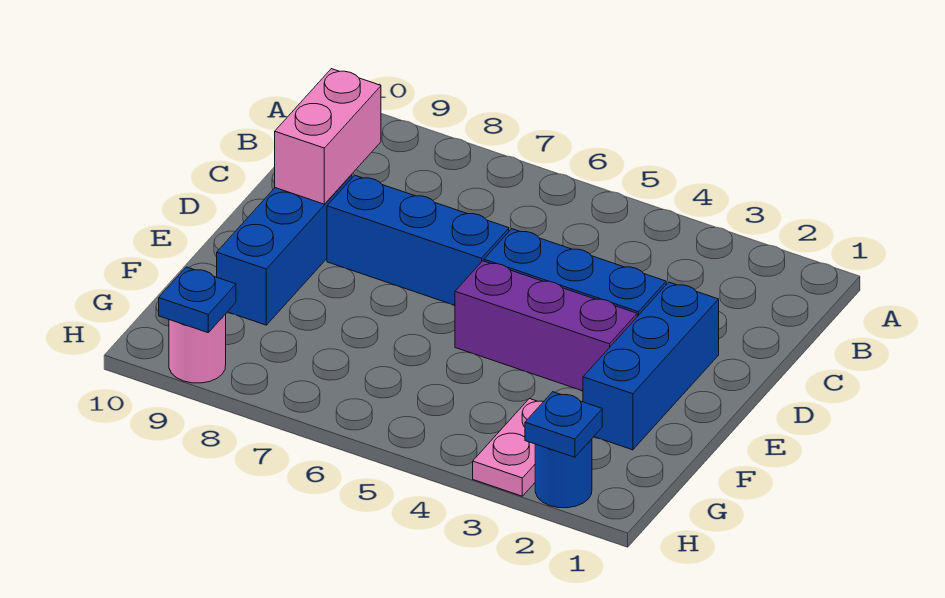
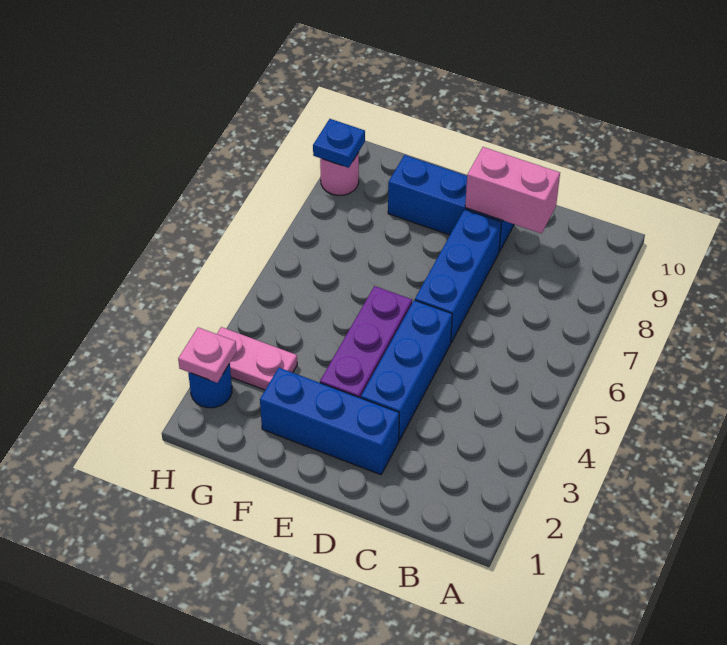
blue 1x1 plate [525,392,602,457] -> pink 1x1 plate [178,327,237,383]

